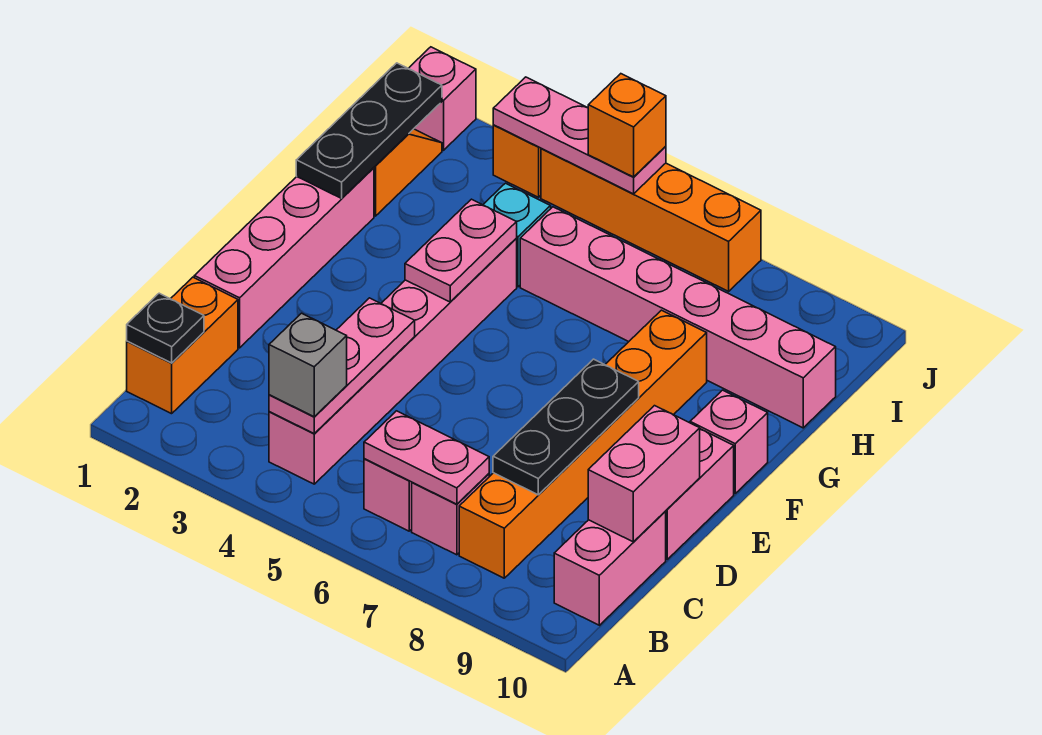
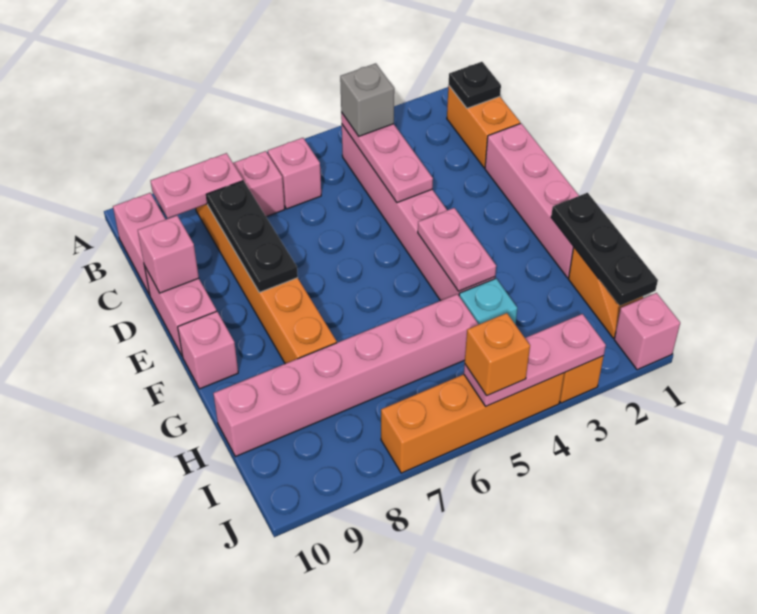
pink 1x2 plate [364,411,489,504] -> pink 1x2 plate moved to [151,153,243,218]
pink 1x2 brick [588,406,700,542] -> pink 1x1 brick [138,216,199,293]

